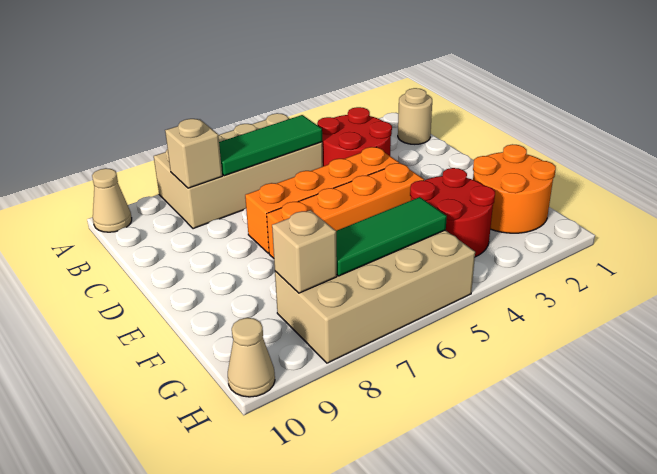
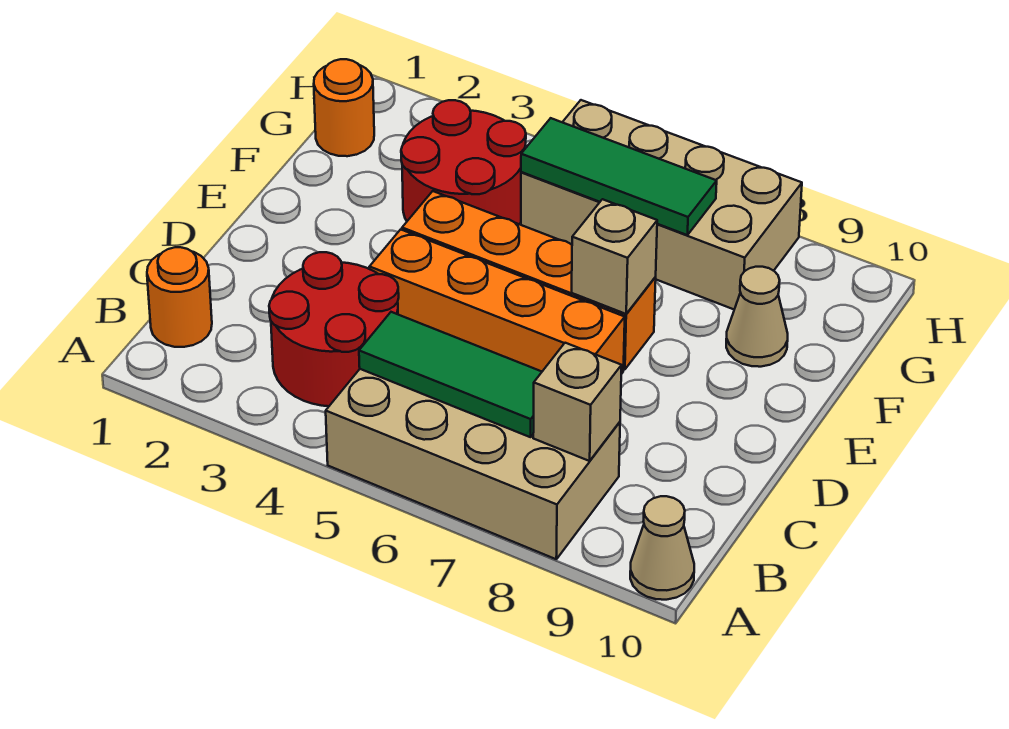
tan 1x1 round brick [398,88,432,144] -> orange 1x1 round brick [147,247,212,347]
orange 2x2 round brick [473,144,556,233] -> orange 1x1 round brick [314,59,374,156]
tan 1x1 brick [272,210,337,293] -> tan 1x1 brick moved to [572,199,657,314]
tan 1x1 cone [228,318,275,397] -> tan 1x1 cone moved to [726,267,788,367]

